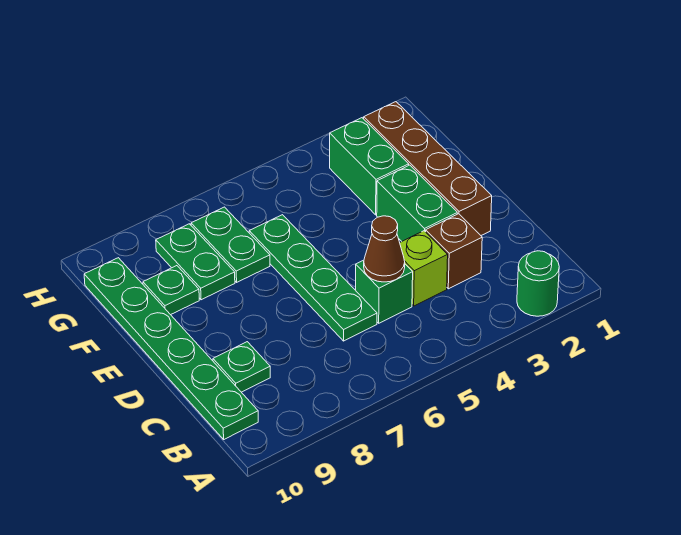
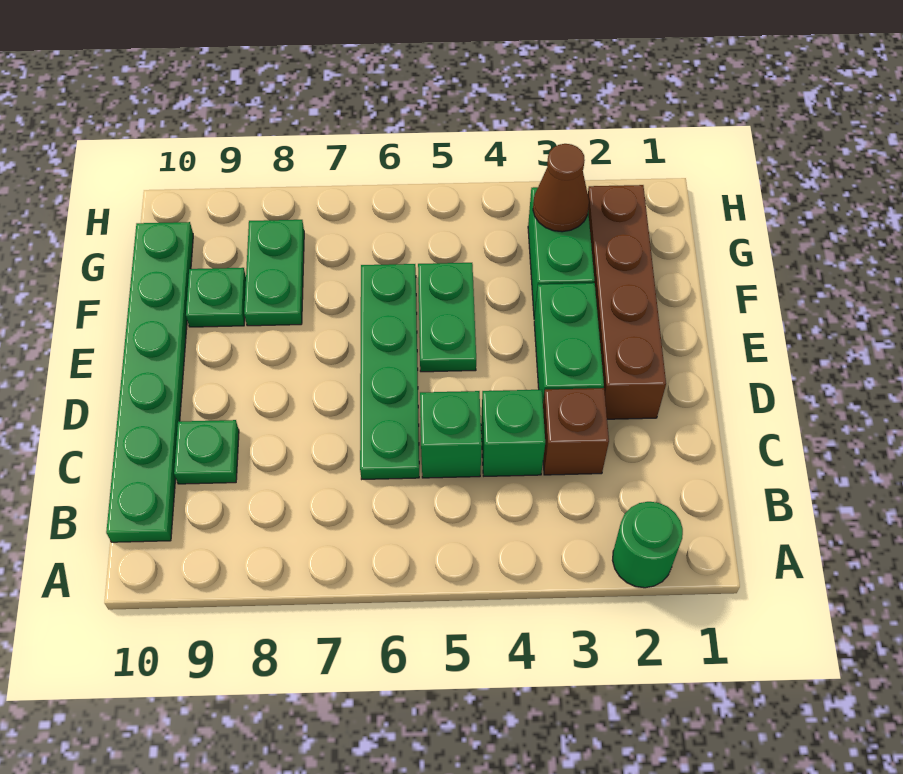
lime 1x1 brick [400,231,448,306] -> green 1x1 brick [481,390,545,476]
brown 1x1 cone [364,216,405,282] -> brown 1x1 cone moved to [533,144,589,232]
green 1x2 plate [191,207,270,282] -> green 1x2 plate moved to [418,263,476,372]

